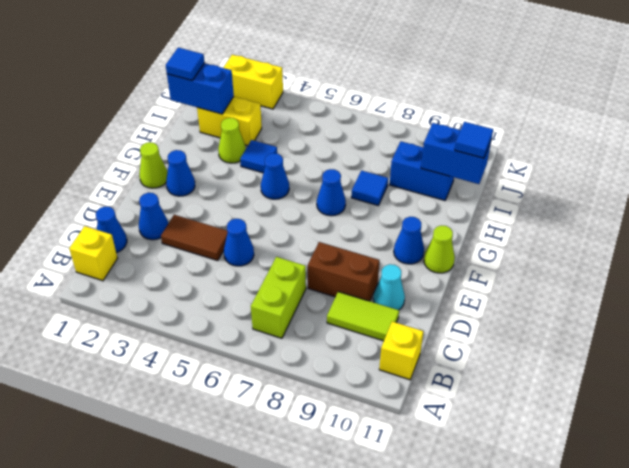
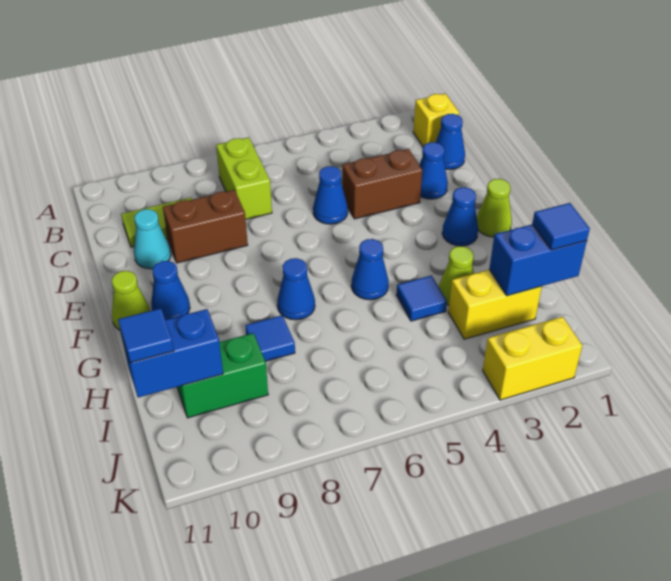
yellow 1x1 brick [379,321,424,380] -> none
brown 1x2 tile [161,215,228,261] -> brown 1x2 brick [342,149,422,219]
blue 1x2 brick [390,141,454,200] -> green 1x2 brick [177,333,268,418]

